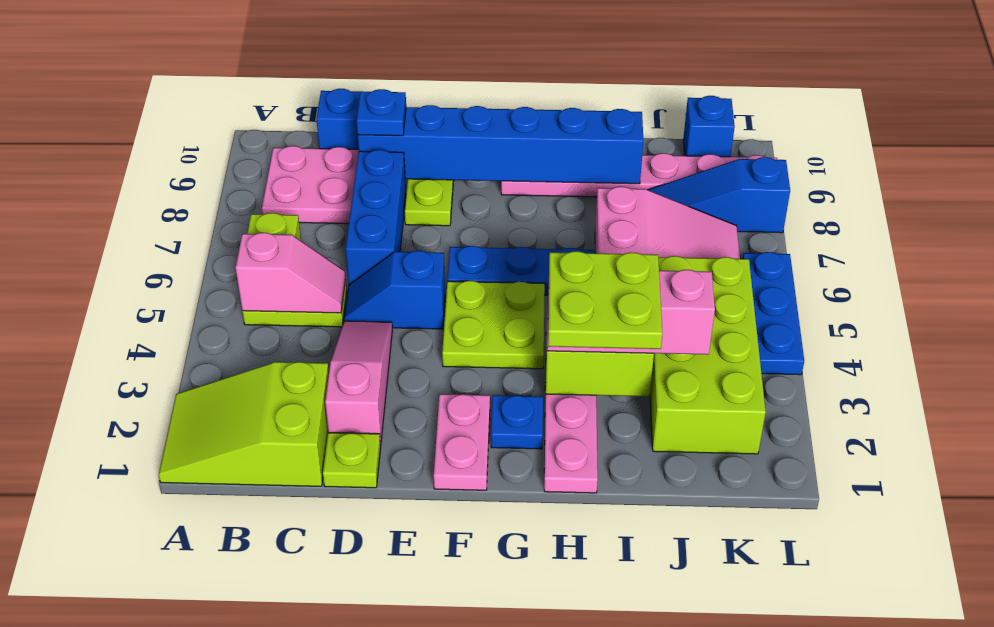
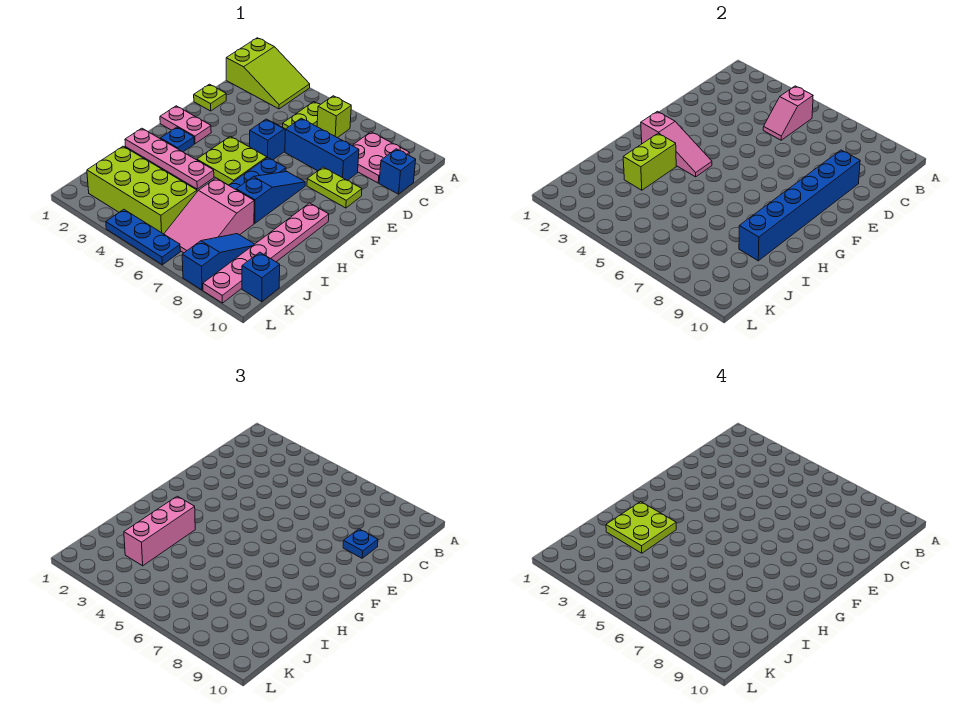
lime 2x3 slope [159,362,329,486] -> lime 2x3 slope turned to [226,38,310,109]
pink 1x3 slope [325,321,392,445] -> pink 1x3 slope moved to [641,111,712,177]
none -> blue 1x3 slope [236,172,305,223]

